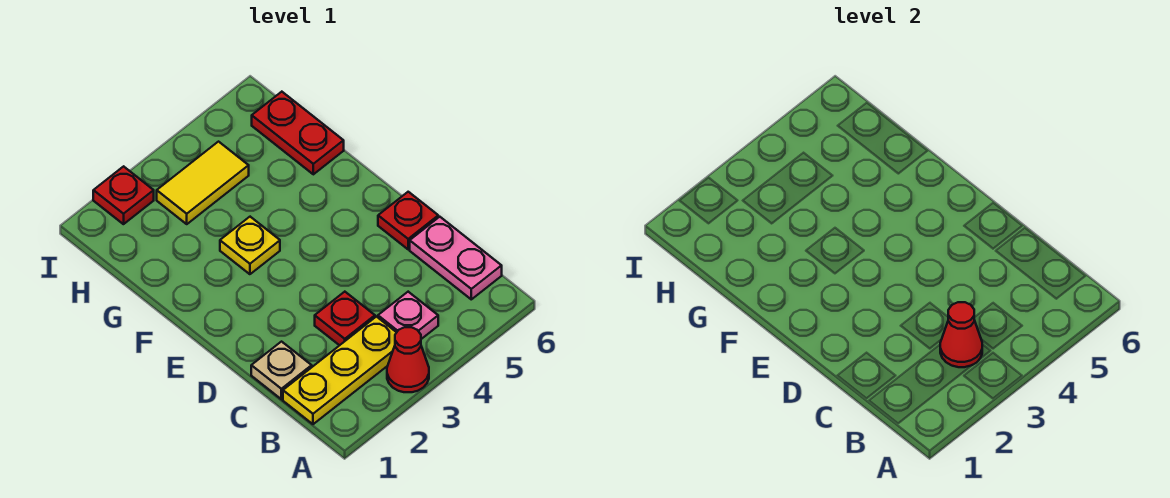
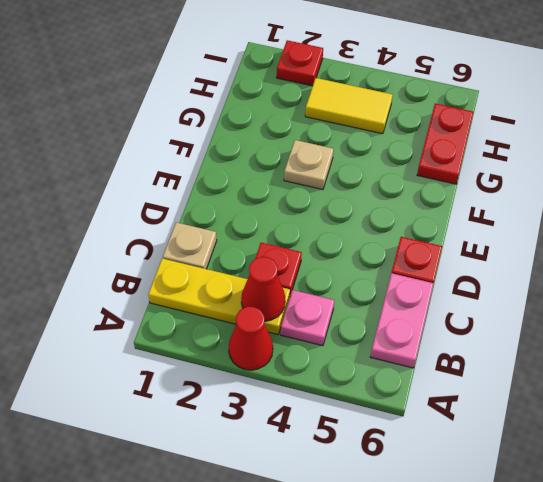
yellow 1x1 plate [220,217,280,274] -> tan 1x1 plate [284,140,333,190]

